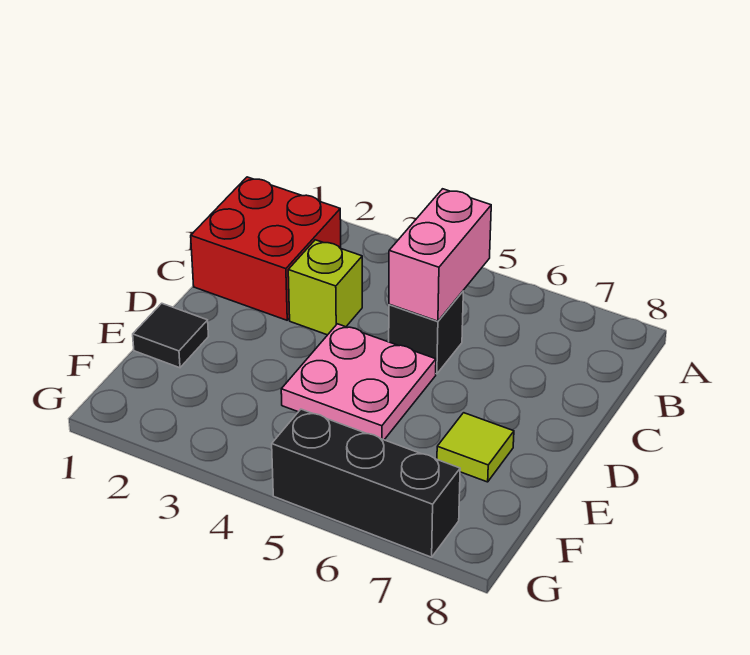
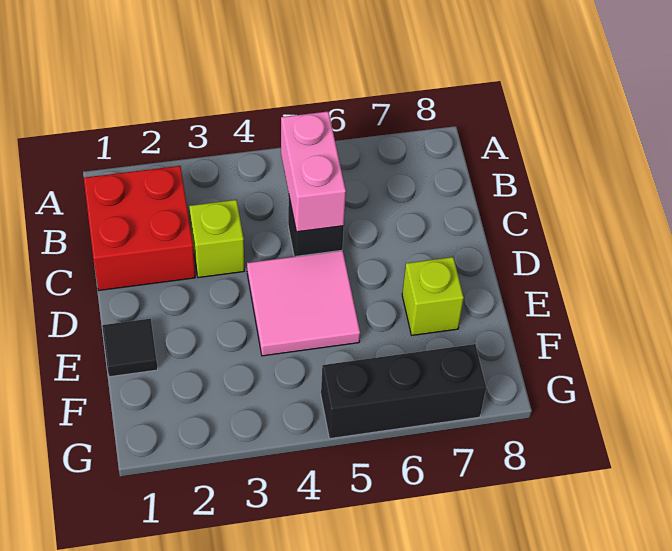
pink 2x2 plate [281,324,436,440] -> pink 2x2 tile [247,250,360,356]
lime 1x1 tile [437,413,514,482] -> lime 1x1 brick [402,257,464,335]

